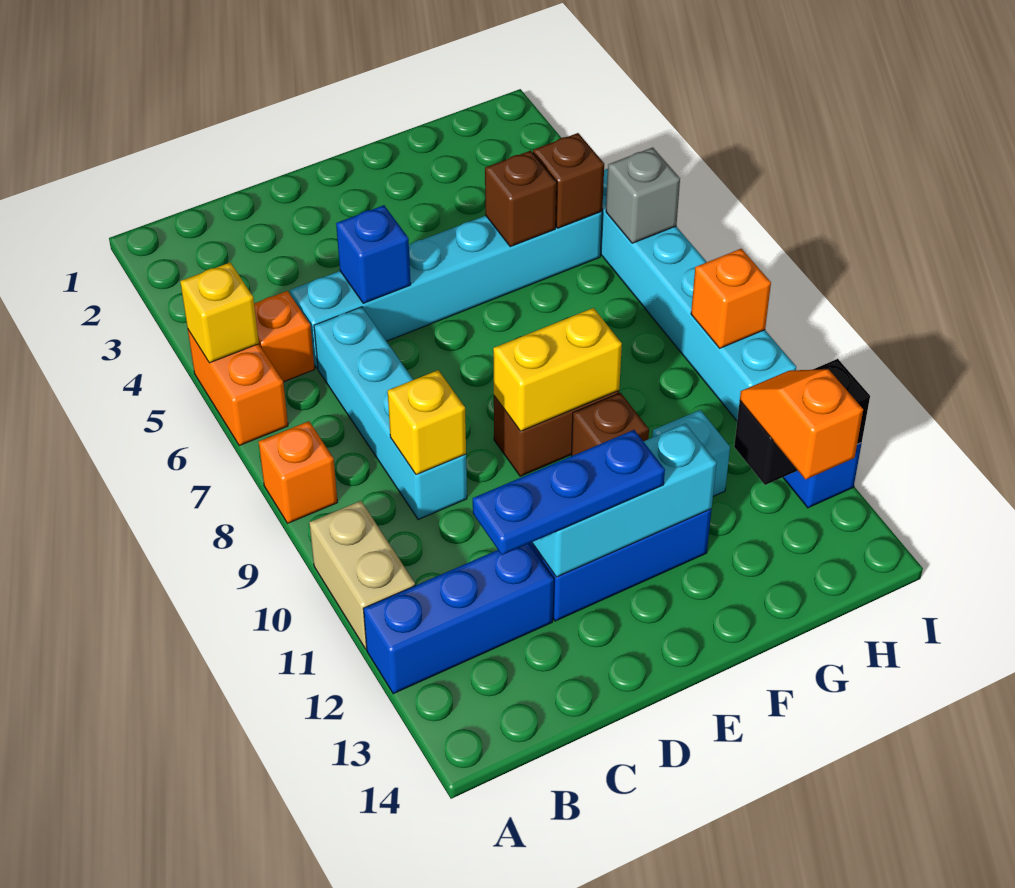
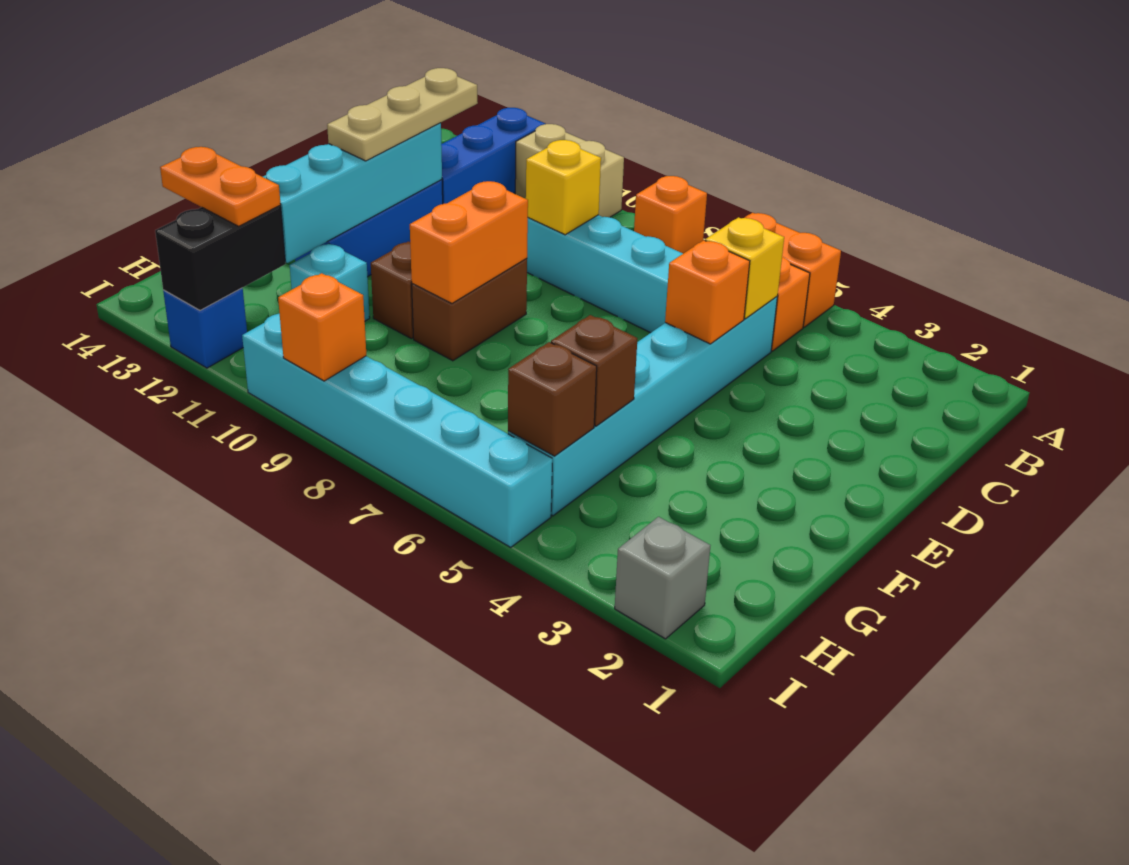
yellow 1x1 brick [180,263,259,363] -> yellow 1x1 brick moved to [705,217,784,319]
blue 1x3 plate [473,430,665,555] -> tan 1x3 plate [327,68,478,161]
blue 1x1 brick [336,205,411,303] -> orange 1x1 brick [665,240,750,344]
cyan 1x3 brick [532,424,717,577] -> cyan 1x4 brick [263,123,442,263]
yellow 1x2 brick [493,308,622,431] -> orange 1x2 brick [410,181,528,303]
orange 1x2 slope [740,369,863,479] -> orange 1x2 plate [160,147,281,226]
grey 1x1 brick [606,147,680,243] -> grey 1x1 brick moved to [615,517,710,639]

